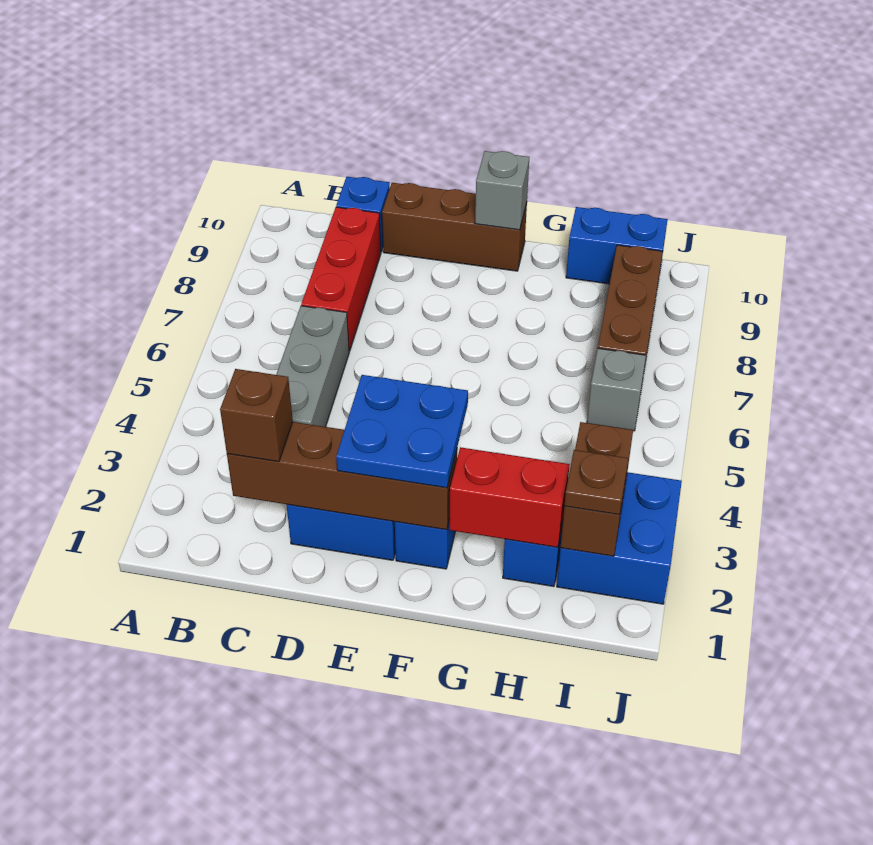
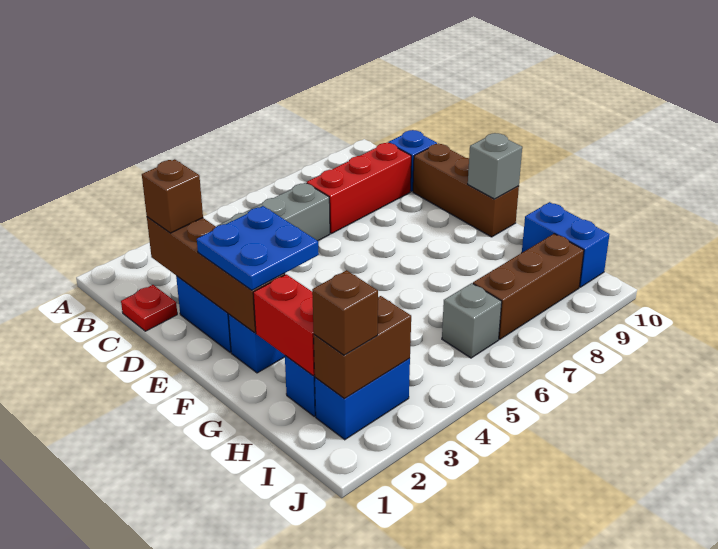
none -> red 1x1 plate [121,285,177,331]
blue 2x2 brick [557,472,682,604] -> blue 1x2 brick [315,358,410,440]
brown 1x1 plate [565,450,628,515] -> brown 1x1 brick [312,270,378,355]

